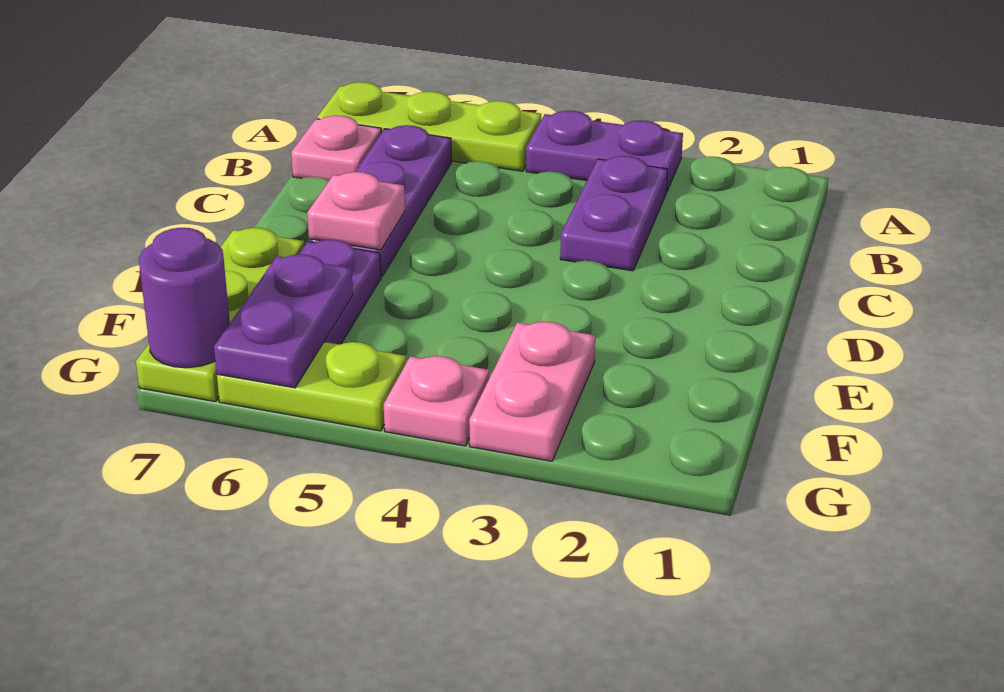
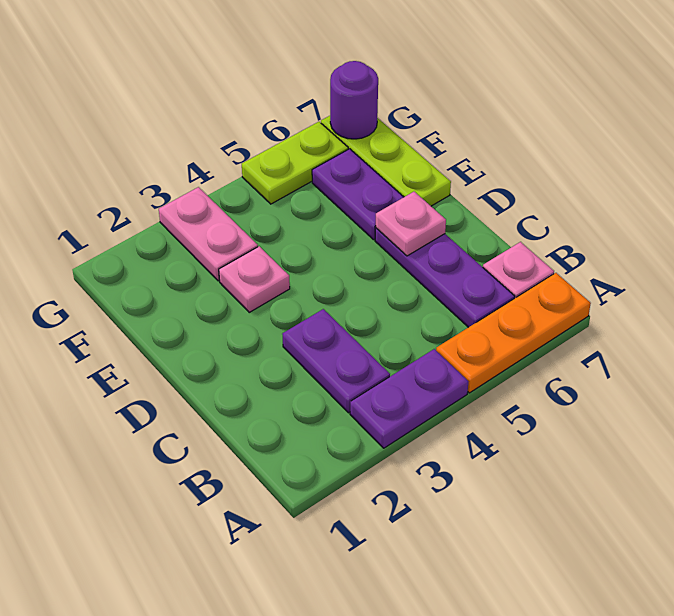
lime 1x3 plate [317,82,541,171] -> orange 1x3 plate [436,273,591,393]
purple 1x2 plate [214,254,353,388] -> none
pink 1x1 plate [384,356,489,446] -> pink 1x1 plate moved to [219,246,290,312]

